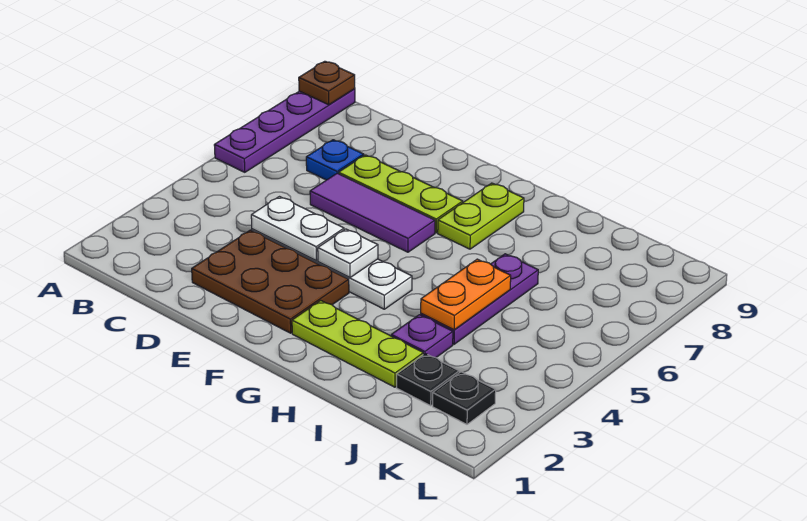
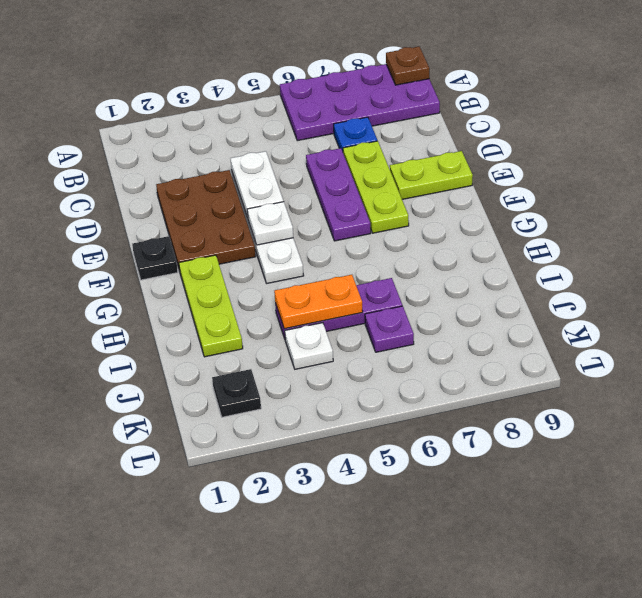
purple 1x4 plate [214,89,355,172] -> purple 2x4 plate [280,64,440,141]
purple 1x3 tile [310,173,435,252] -> purple 1x3 plate [306,148,371,241]
lime 1x2 plate [438,183,524,249] -> lime 1x2 plate moved to [390,151,473,199]
purple 1x1 plate [391,315,453,358] -> purple 1x1 plate moved to [365,306,414,352]
black 1x1 plate [397,354,459,406] -> black 1x1 plate moved to [132,236,178,280]
none -> white 1x1 plate [285,323,333,369]

